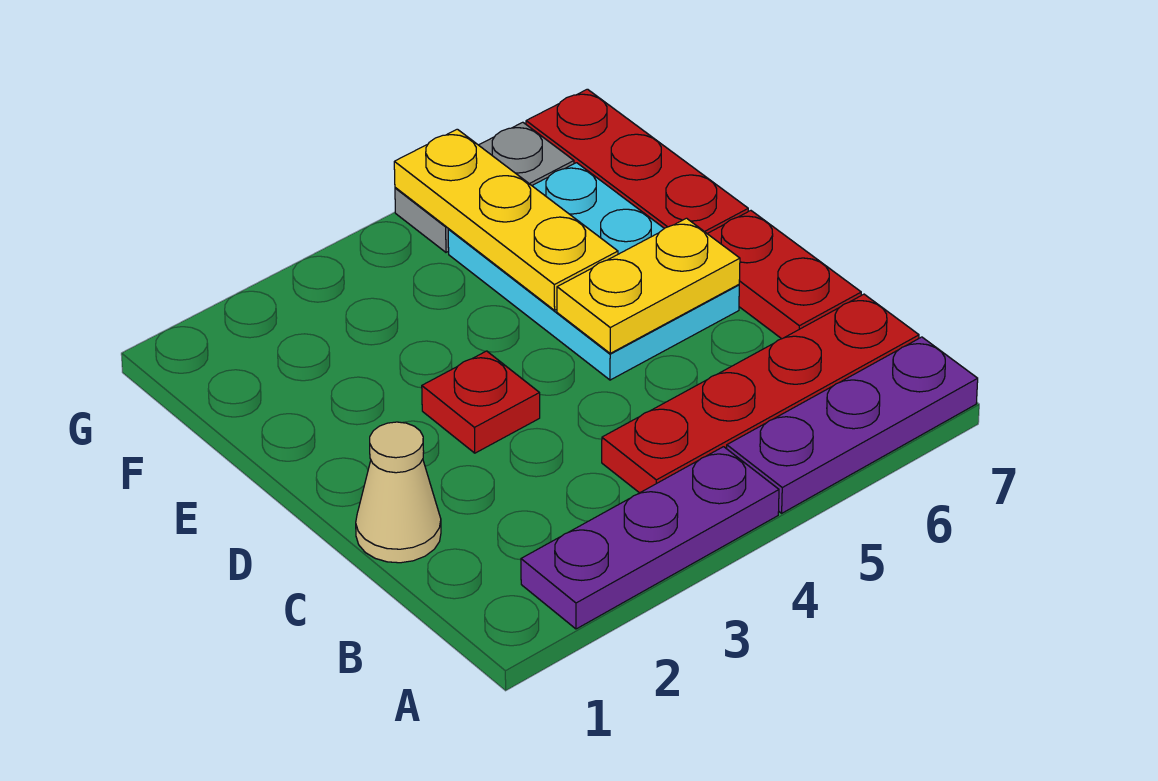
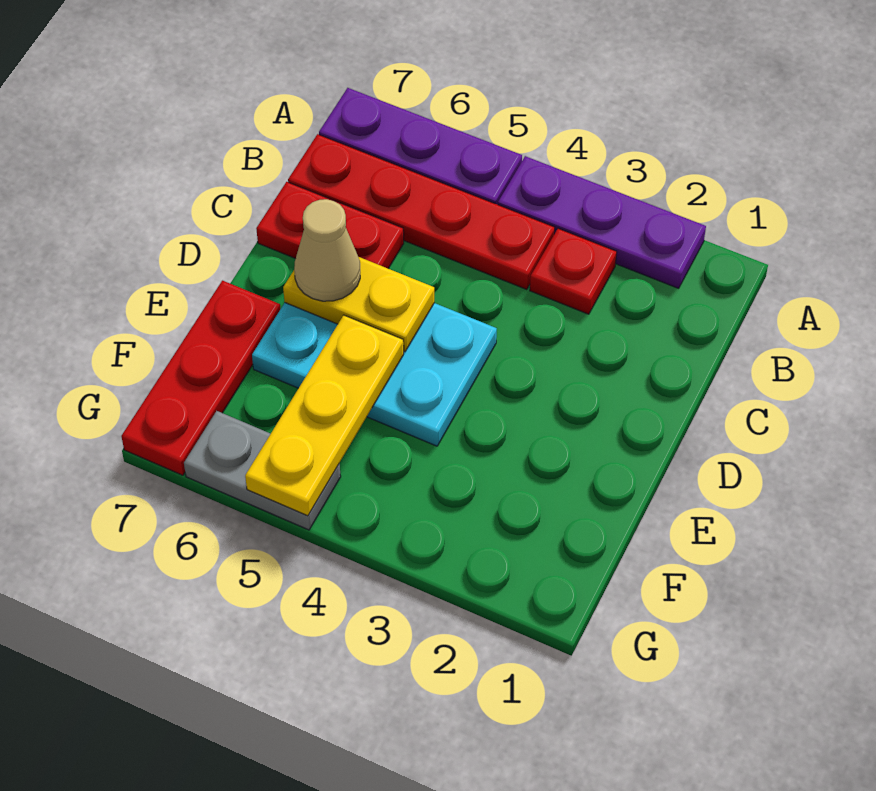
tan 1x1 cone [356,422,441,563] -> tan 1x1 cone moved to [294,199,360,301]
red 1x2 plate [707,211,861,339] -> red 1x2 plate turned to [256,182,404,268]
red 1x1 plate [422,351,540,453] -> red 1x1 plate moved to [530,228,617,314]
cyan 2x3 plate [448,163,739,380] -> cyan 2x3 plate turned to [252,303,497,446]

